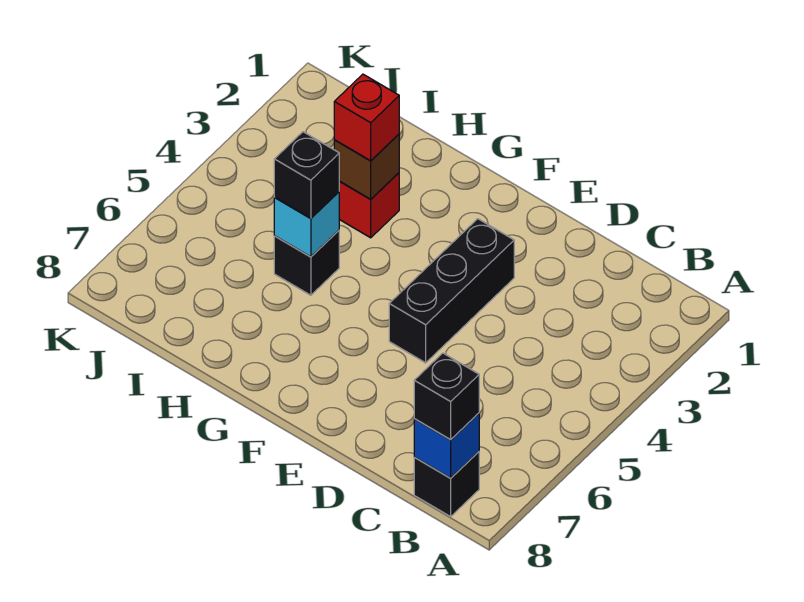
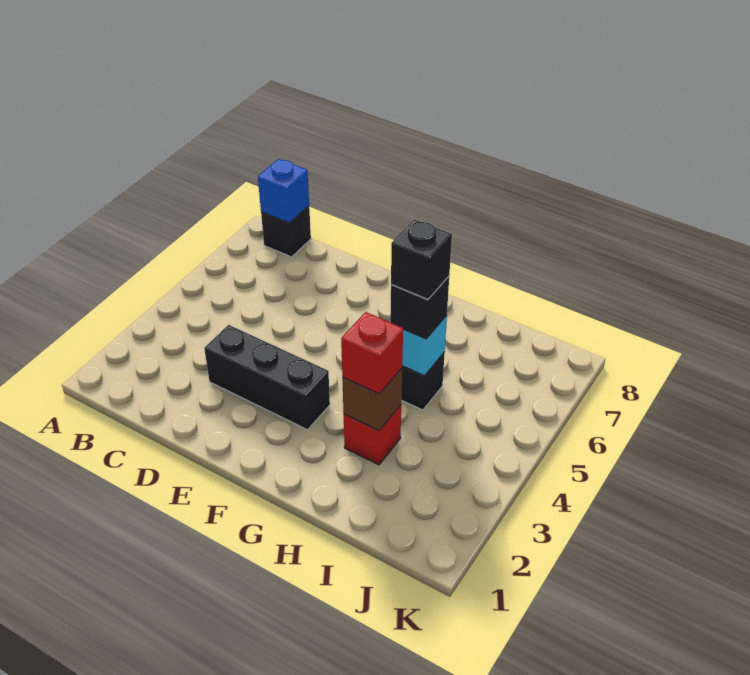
black 1x1 brick [414,353,479,440] -> black 1x1 brick moved to [391,219,452,299]
black 1x3 brick [389,219,514,363] -> black 1x3 brick turned to [204,325,330,430]

